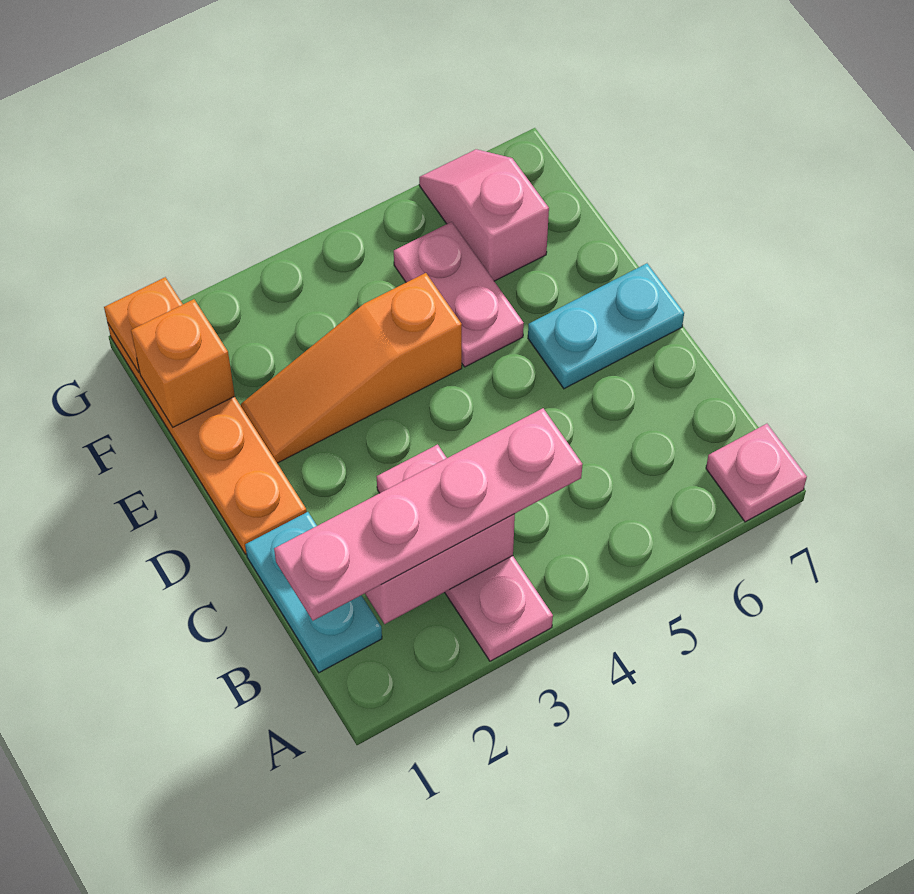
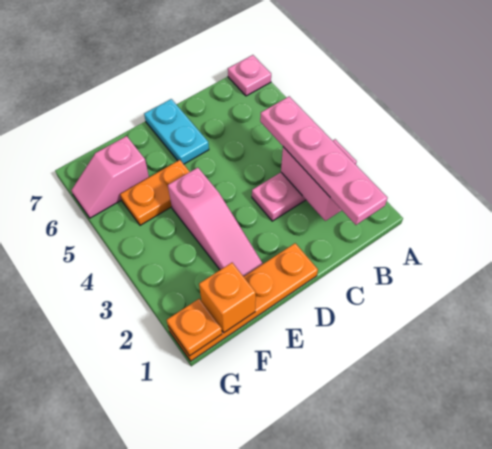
cyan 1x2 plate [245,512,382,673] -> none
orange 1x3 slope [241,273,462,463] -> pink 1x3 slope [168,168,263,277]
pink 1x2 plate [394,222,524,367] -> orange 1x2 plate [120,160,190,225]

